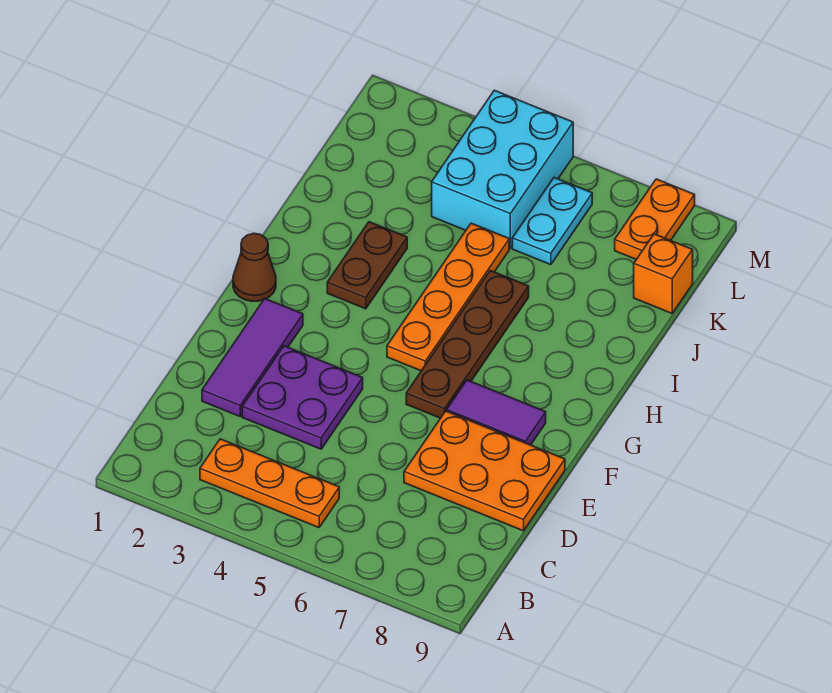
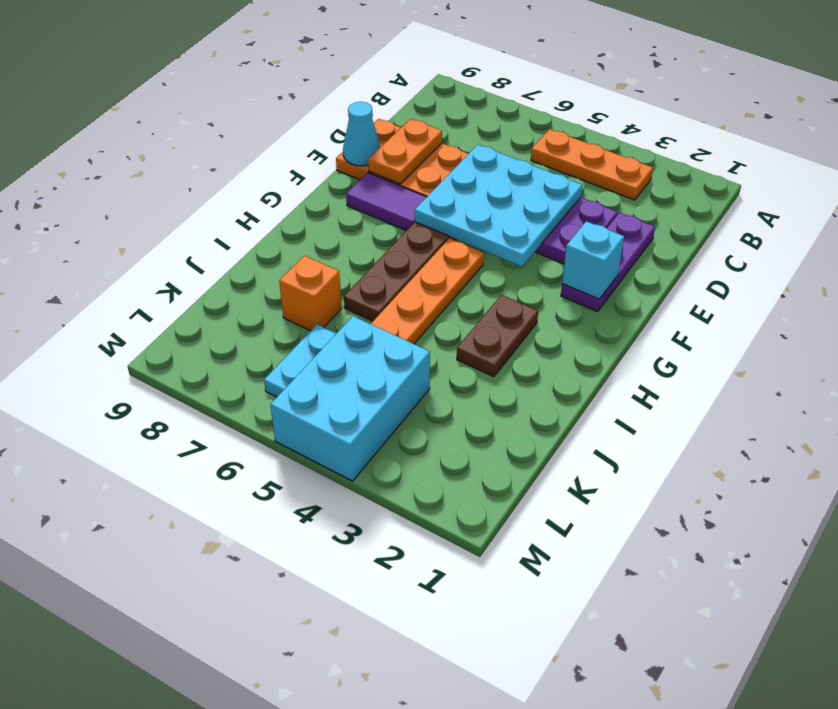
purple 1x3 tile [202,299,303,416] -> purple 1x3 plate [561,213,655,312]
none -> cyan 3x3 plate [415,145,582,267]
none -> cyan 1x1 cone [343,102,380,166]
none -> cyan 1x1 brick [562,221,624,299]
brown 1x1 cone [233,233,276,301] -> none
orange 1x1 brick [634,234,693,313] -> orange 1x1 brick moved to [279,256,342,331]
orange 1x2 plate [615,179,695,259] -> orange 1x2 plate moved to [368,119,442,184]

